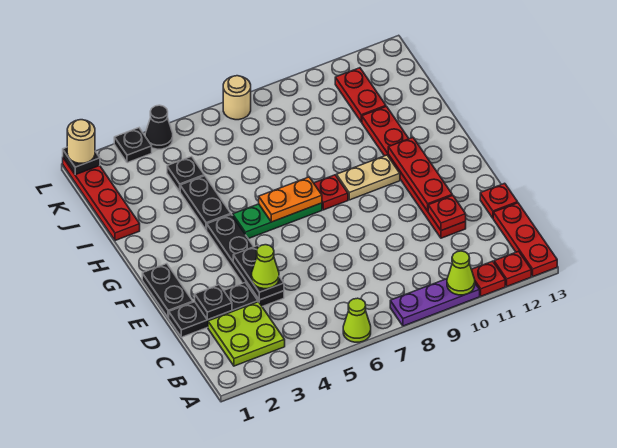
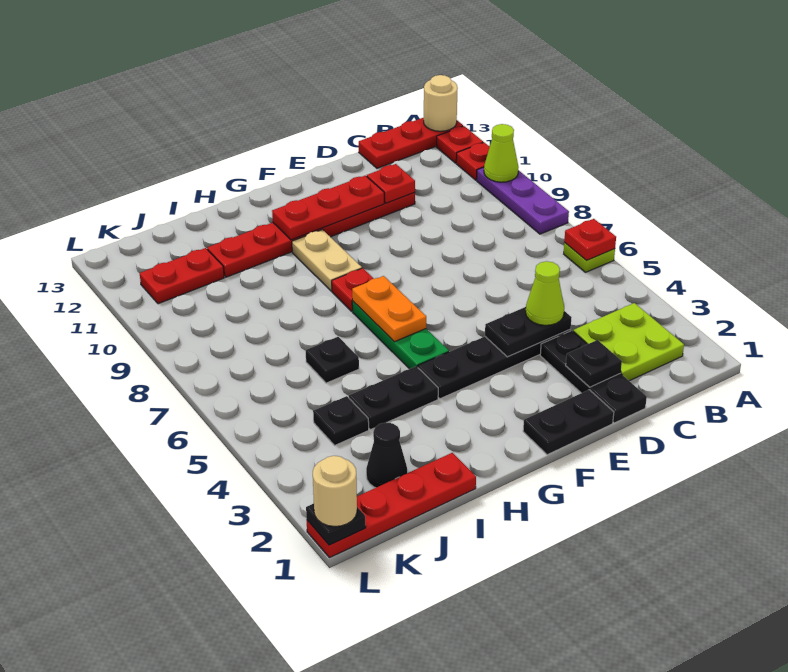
lime 1x1 cone [343,298,371,342] -> lime 1x1 plate [564,243,615,272]
red 1x1 plate [480,183,518,218] -> red 1x1 plate moved to [564,219,616,260]
black 1x1 plate [114,128,152,163] -> black 1x1 plate moved to [306,337,359,383]
black 1x1 cone [145,105,173,149] -> black 1x1 cone moved to [366,423,407,488]
tan 1x1 round brick [223,76,251,120] -> tan 1x1 round brick moved to [424,75,458,131]

